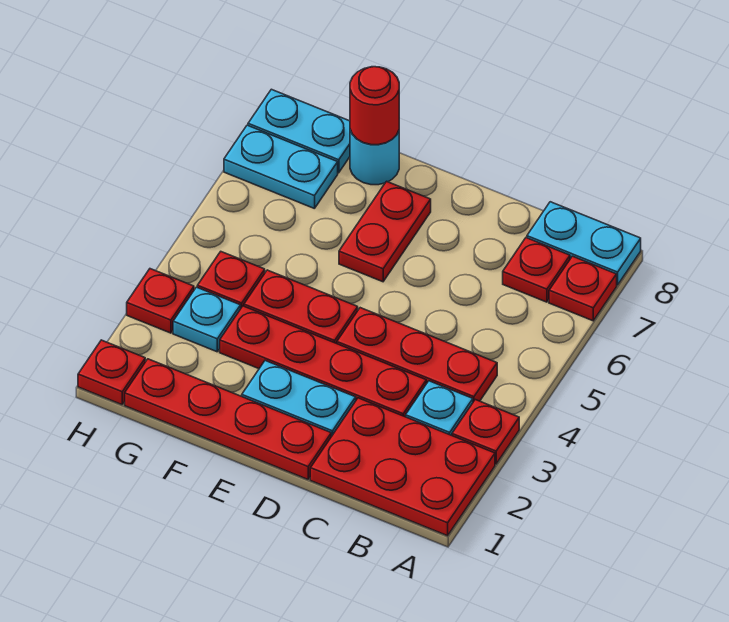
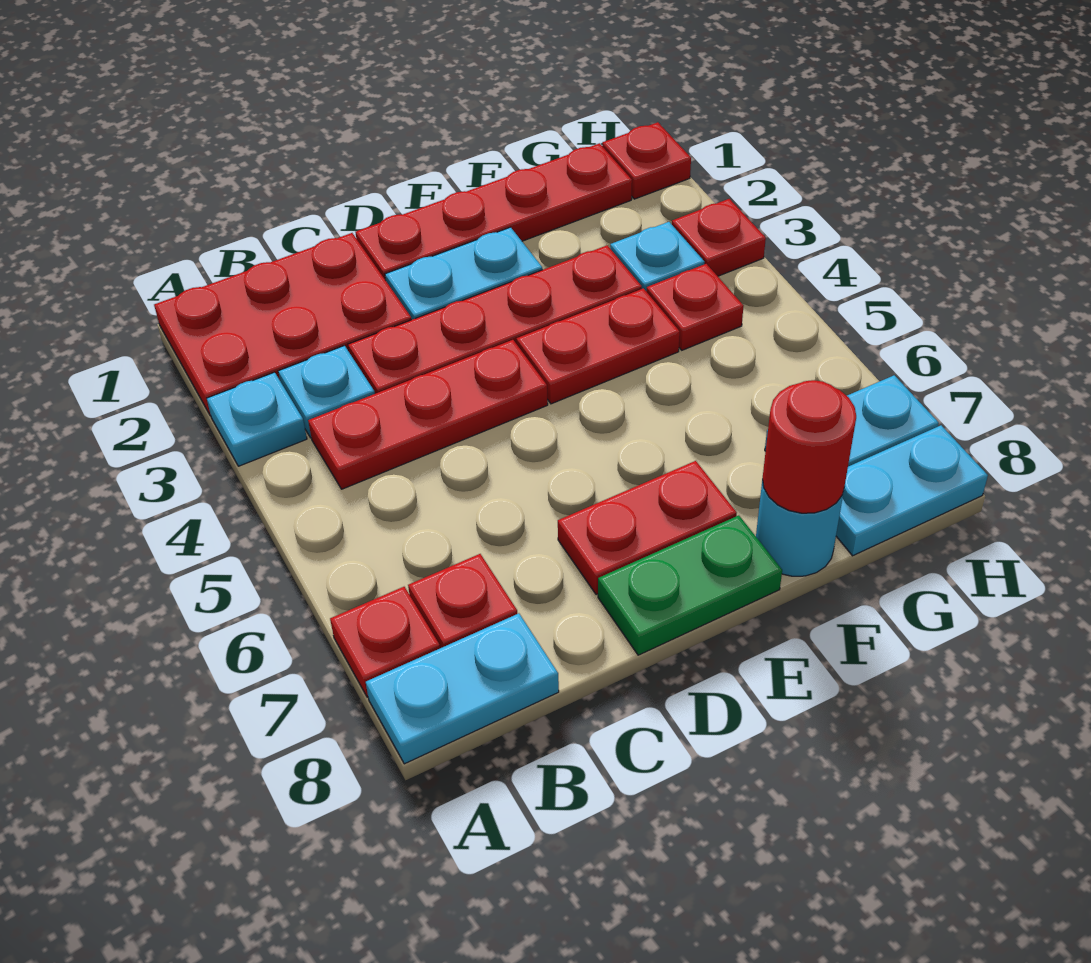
red 1x1 plate [452,400,519,464] -> cyan 1x1 plate [207,372,307,466]
none -> green 1x2 plate [598,515,782,655]
red 1x2 plate [339,181,431,282] -> red 1x2 plate turned to [558,461,737,595]

